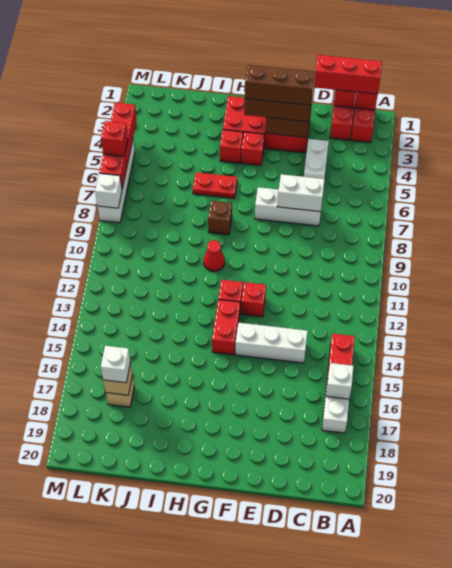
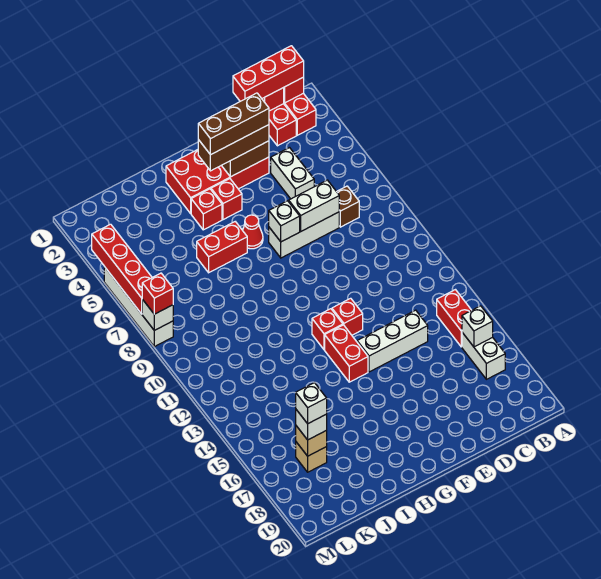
none -> white 1x1 brick [269,201,300,242]
red 1x2 plate [193,172,237,198] -> red 1x2 brick [197,222,247,273]
brown 1x1 brick [208,201,232,235] -> brown 1x1 brick moved to [337,186,359,227]
red 1x1 cone [204,240,225,271] -> red 1x1 cone moved to [243,215,263,249]
none -> white 1x1 brick [296,382,327,424]
red 1x1 brick [101,121,128,156] -> red 1x1 brick moved to [142,273,173,314]

